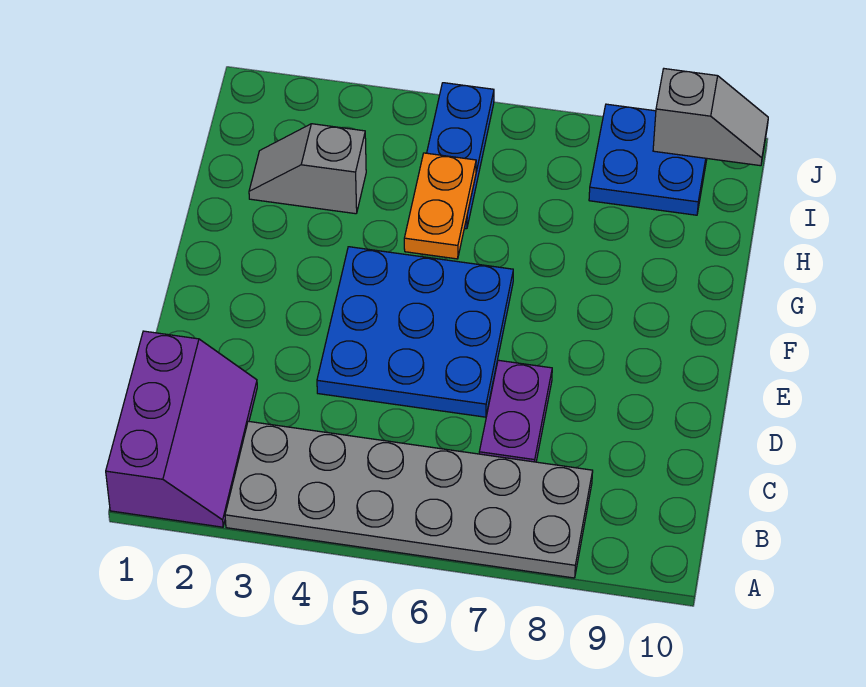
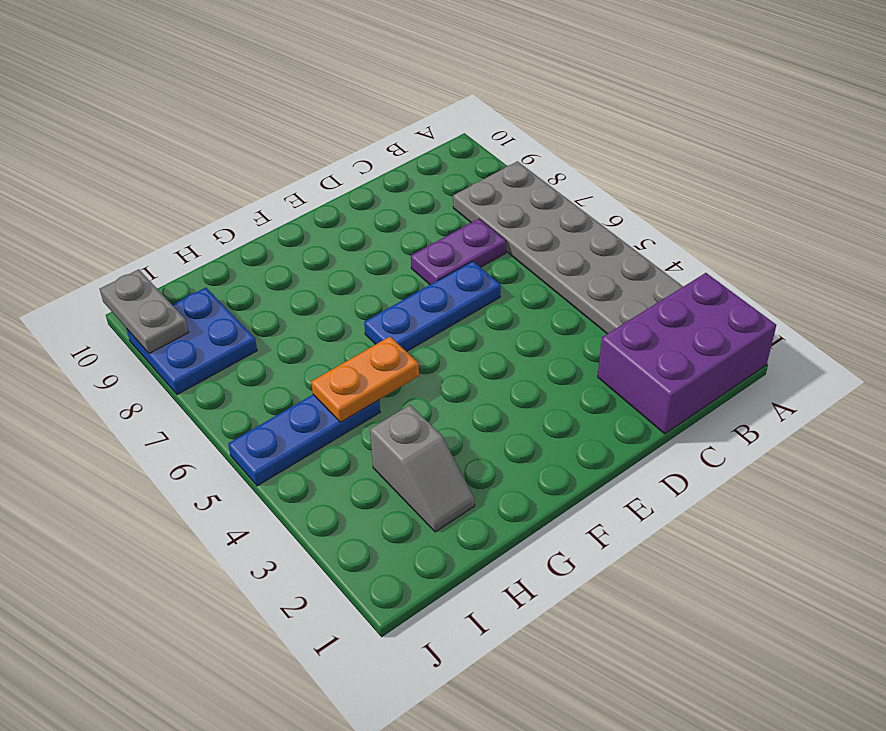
purple 2x3 slope [106,331,257,527] -> purple 2x3 brick [598,273,776,434]
blue 3x3 plate [317,247,513,417] -> blue 1x3 plate [364,261,501,352]
grey 1x2 slope [653,69,768,166] -> grey 1x2 plate [100,269,189,353]

